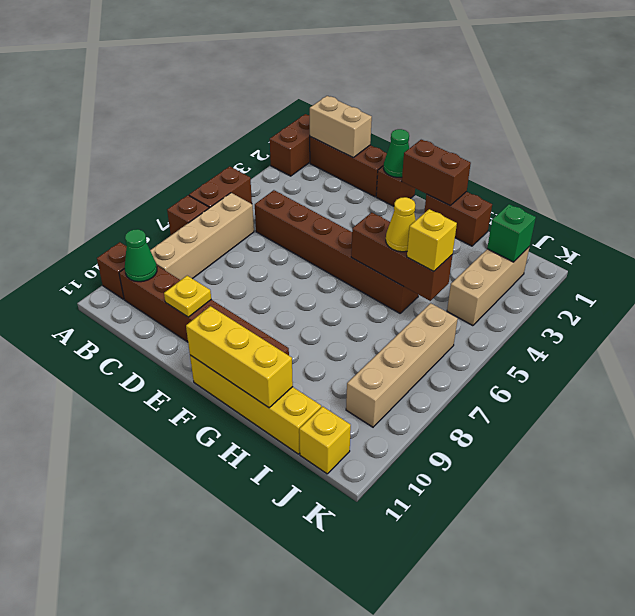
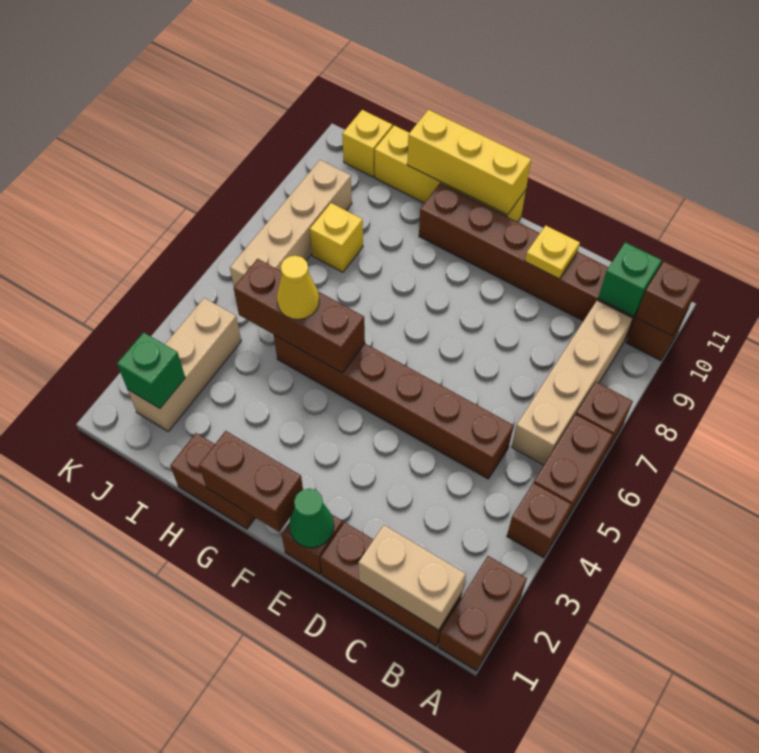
none -> brown 1x1 brick [507,483,571,558]
none -> brown 1x1 brick [636,261,701,336]
green 1x1 cone [125,229,157,282] -> green 1x1 brick [598,242,662,317]
yellow 1x1 brick [407,209,457,272] -> yellow 1x1 brick moved to [310,203,363,272]

